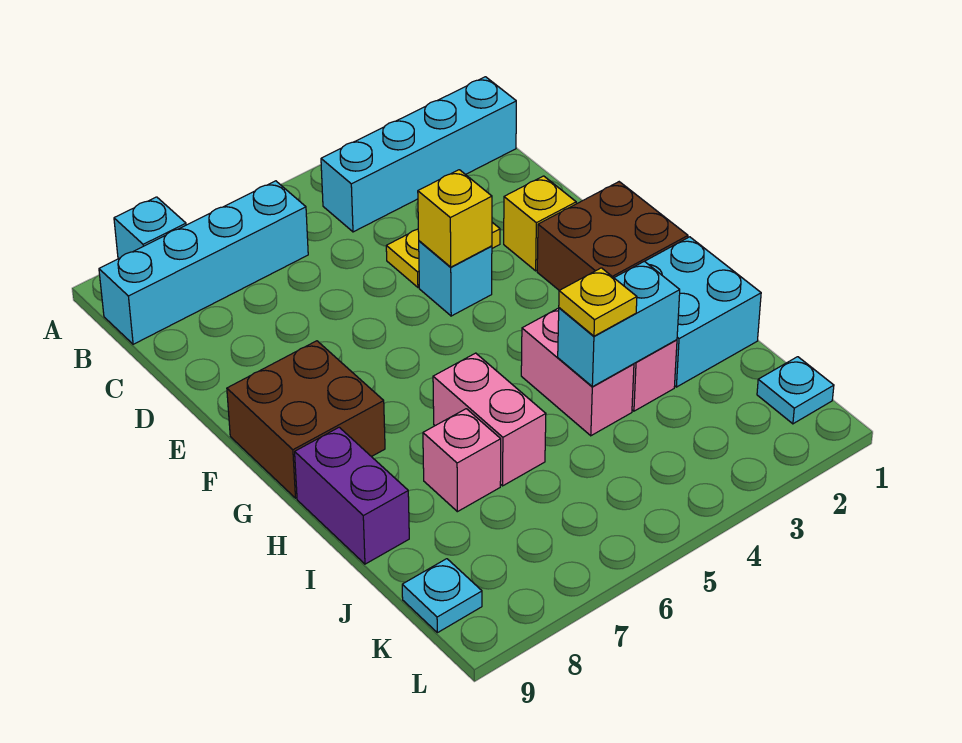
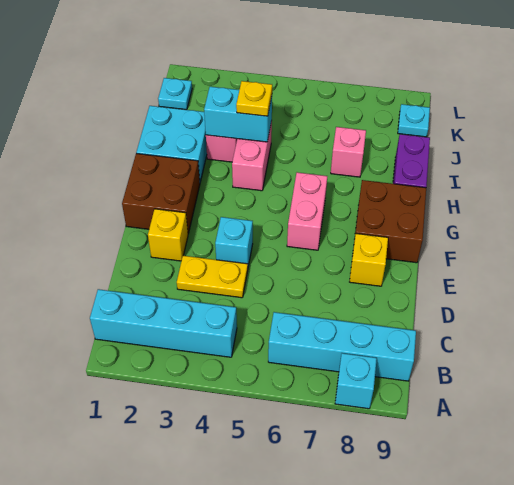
yellow 1x1 brick [418,170,492,267] -> yellow 1x1 brick moved to [350,234,388,286]
pink 1x2 brick [433,353,546,486] -> pink 1x2 brick moved to [287,172,327,250]

